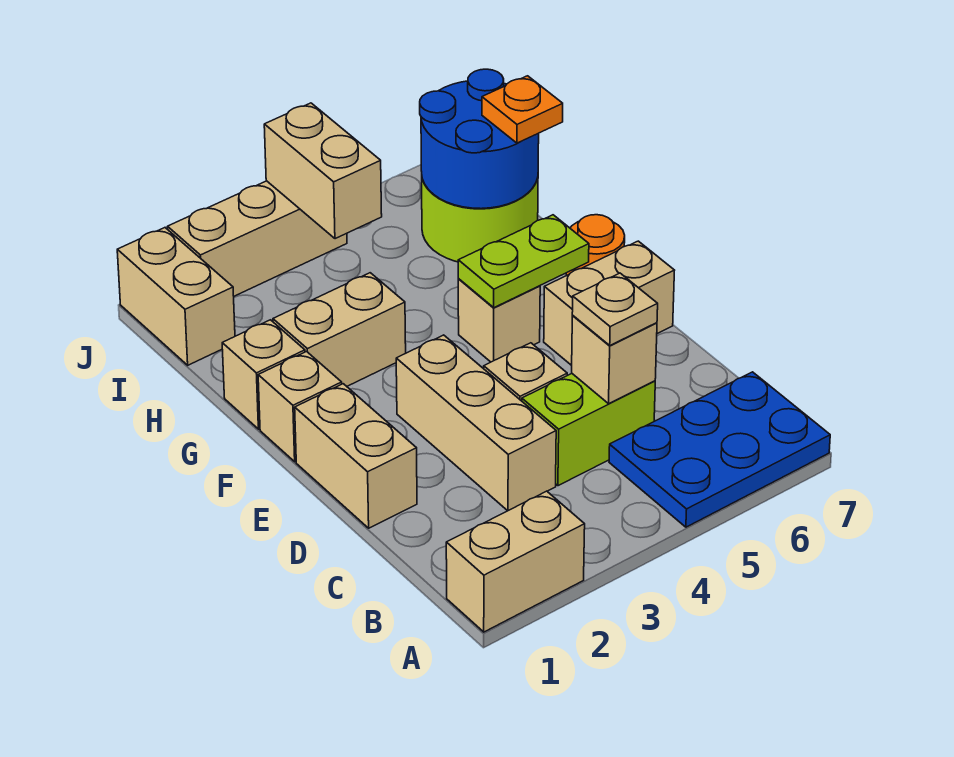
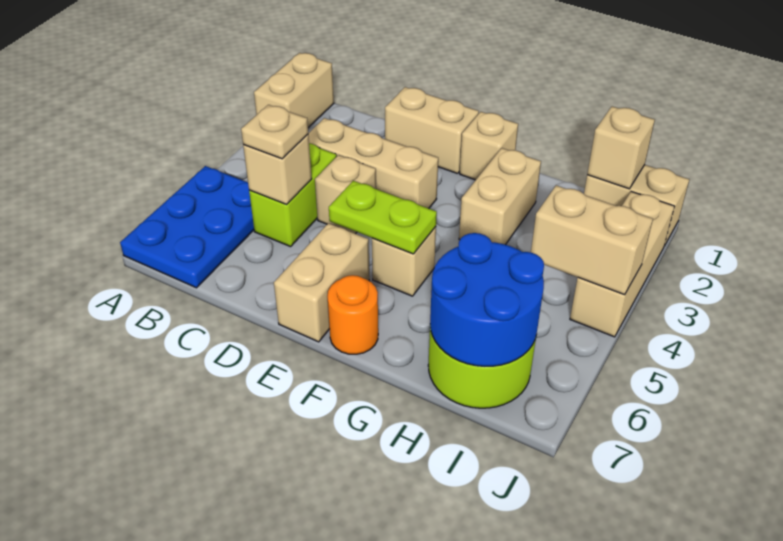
lime 1x2 plate [458,215,589,308] -> lime 1x2 plate turned to [329,181,437,254]
tan 1x1 brick [222,320,305,429] -> tan 1x1 brick moved to [587,106,655,189]
orange 1x1 plate [482,76,563,143] -> none

